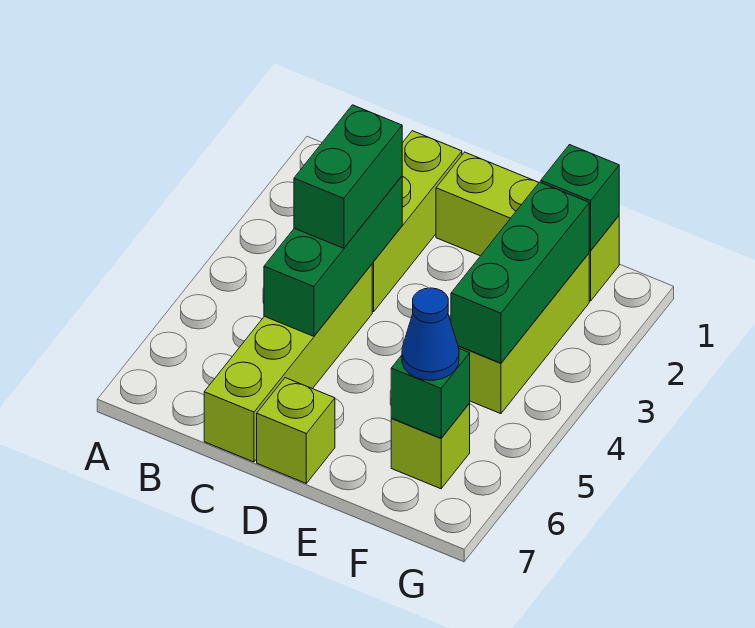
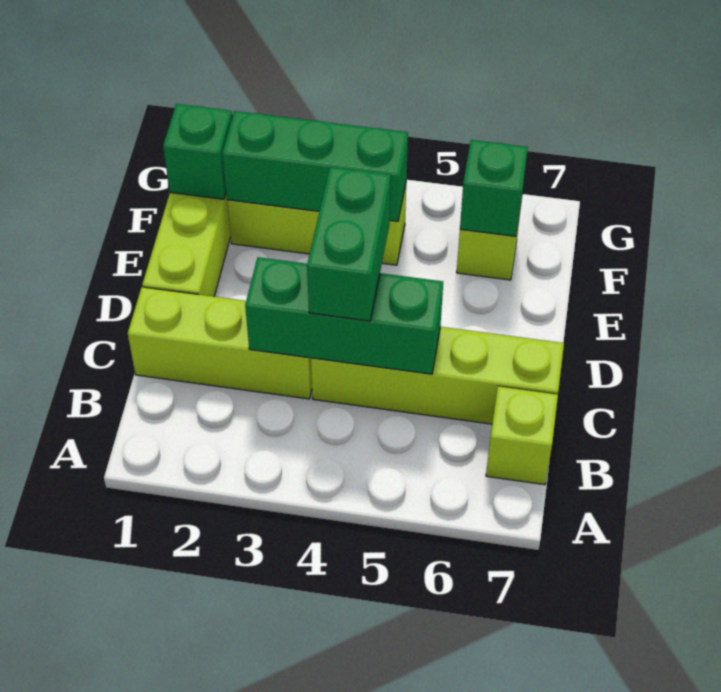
green 1x2 brick [294,105,402,248] -> green 1x2 brick turned to [307,167,391,321]
lime 1x1 brick [257,378,335,483] -> lime 1x1 brick moved to [486,386,558,485]
blue 1x1 cone [402,288,459,380] -> none

